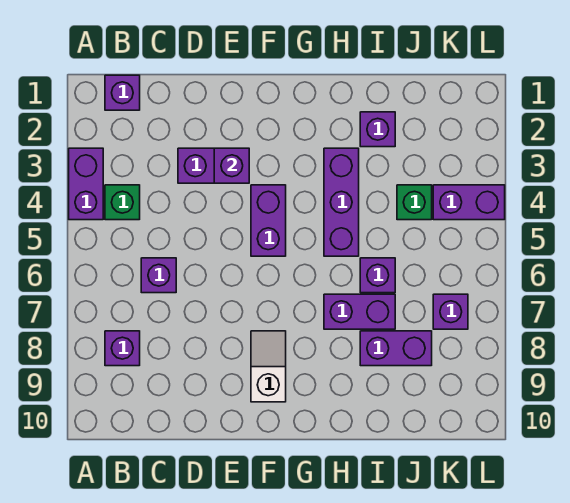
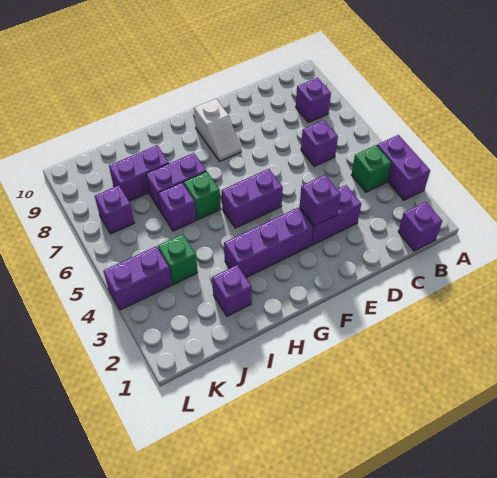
purple 1x2 brick [251,185,286,256] -> purple 1x2 brick turned to [222,169,283,228]
purple 1x3 brick [324,148,359,256] -> purple 1x3 brick turned to [224,208,313,278]
none -> green 1x1 brick [183,171,221,220]

